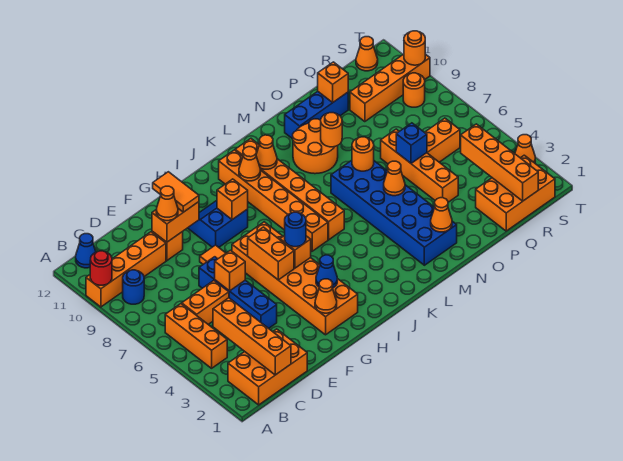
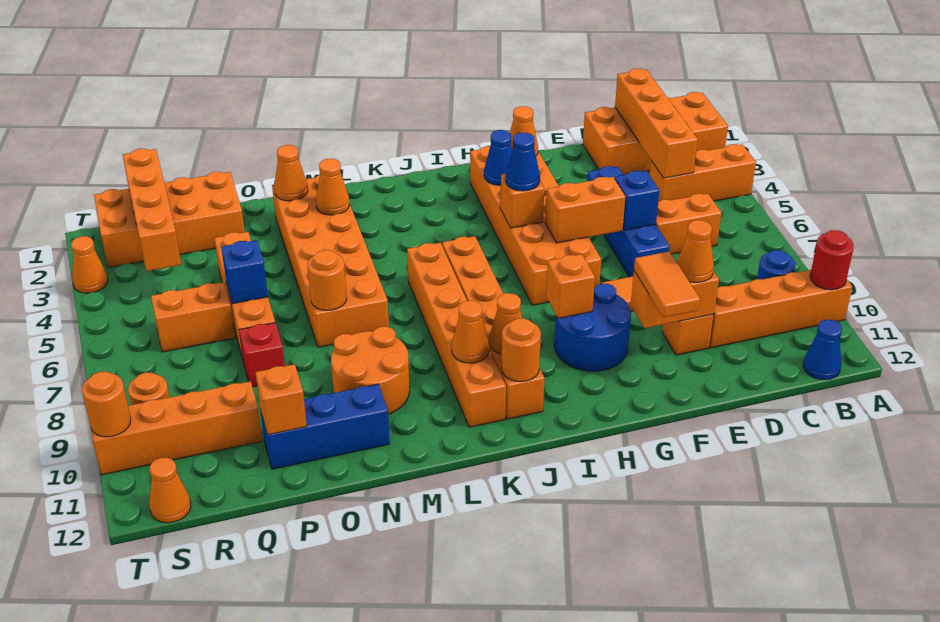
orange 2x3 brick [228,329,307,405] -> orange 2x4 brick [583,92,728,175]
orange 1x3 brick [165,304,227,368] -> orange 1x3 brick turned to [650,144,756,202]
orange 1x1 brick [215,250,245,291] -> blue 1x1 brick [615,171,660,230]
orange 1x2 brick [248,227,294,280] -> orange 1x2 brick turned to [545,177,625,243]
blue 2x2 slope [188,201,248,247] -> blue 2x2 round brick [554,284,631,371]
blue 1x1 round brick [285,212,306,247] -> blue 1x1 cone [505,133,540,191]
blue 2x6 brick [331,160,457,265] -> orange 2x6 brick [272,175,389,347]
orange 1x1 cone [384,161,405,196] -> orange 1x1 cone moved to [316,159,350,215]
orange 1x1 round brick [321,113,342,147] -> orange 1x1 round brick moved to [501,318,541,382]
none -> red 1x1 brick [239,323,285,387]
orange 2x3 brick [476,155,555,231] -> orange 2x4 brick [94,172,245,267]

